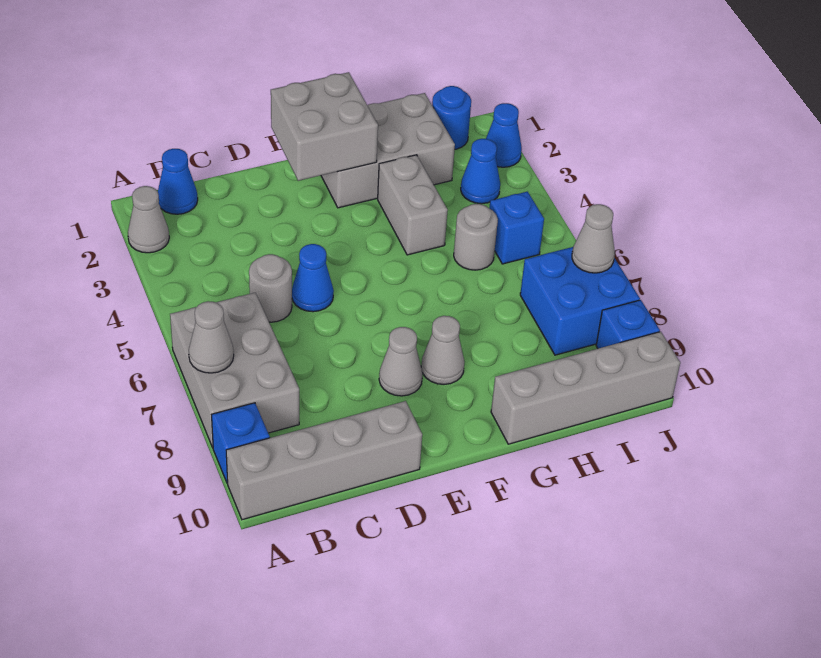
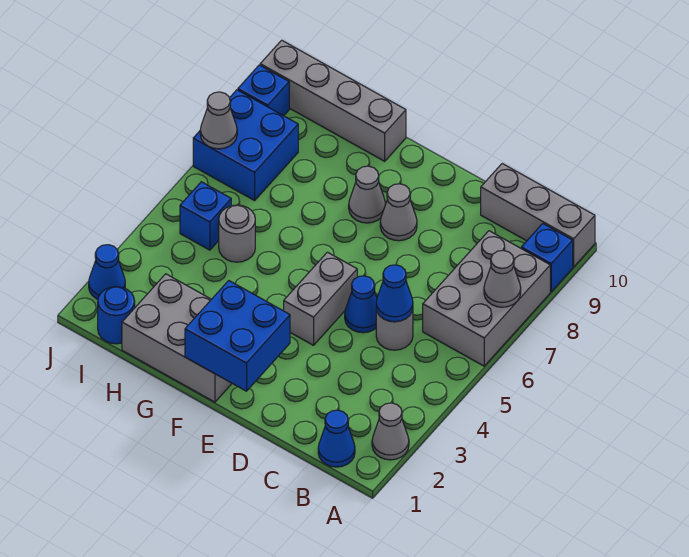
grey 1x4 brick [226,401,422,520] -> grey 1x3 brick [481,164,595,267]
grey 2x2 brick [271,72,378,181] -> blue 2x2 brick [185,281,290,391]
grey 1x2 brick [378,155,448,255] -> grey 1x2 brick moved to [284,252,357,345]
blue 1x1 cone [461,139,500,204] -> blue 1x1 cone moved to [376,265,413,322]

